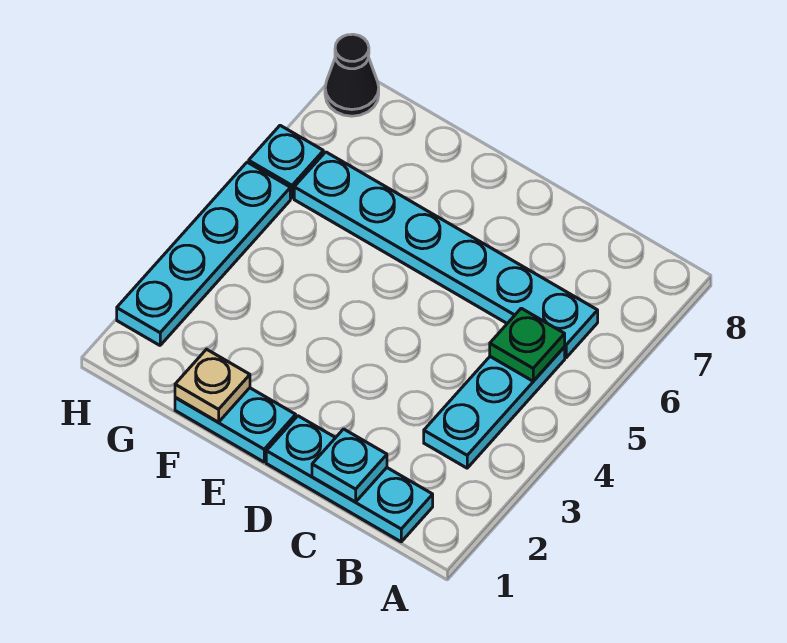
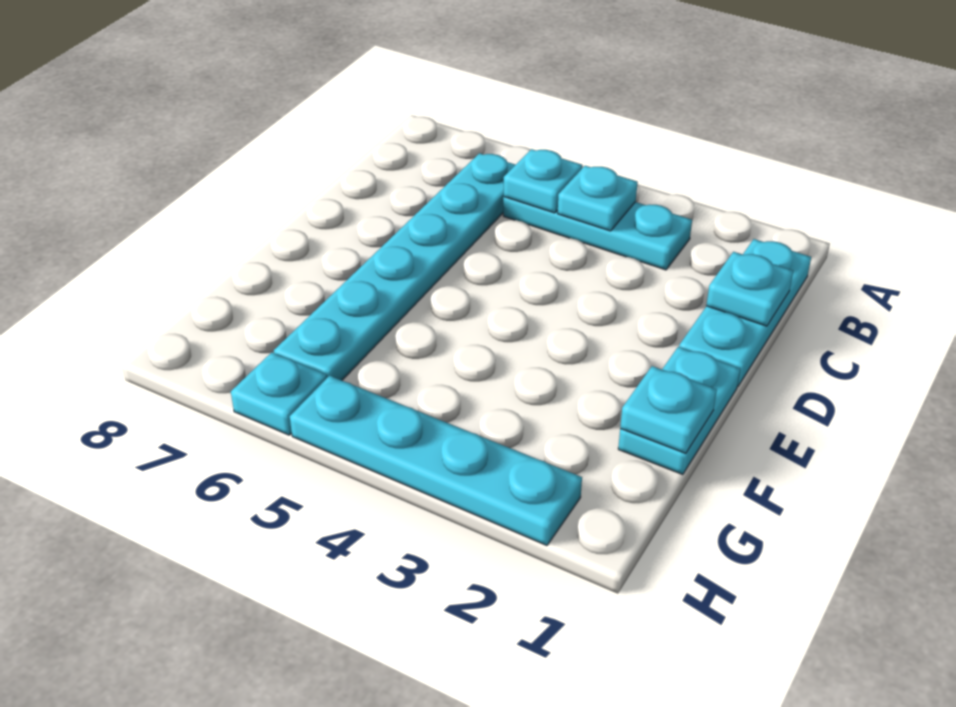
none -> cyan 1x1 plate [558,166,638,231]
green 1x1 plate [490,308,565,381] -> cyan 1x1 plate [504,149,582,213]
tan 1x1 plate [175,349,250,422] -> cyan 1x1 plate [620,366,717,453]
black 1x1 cone [325,34,379,116] -> none

